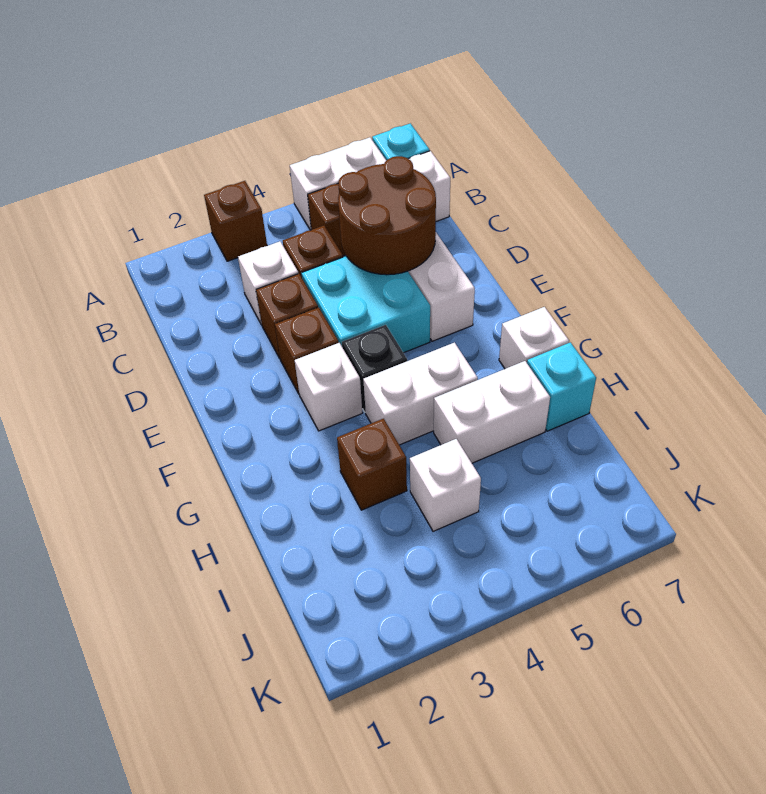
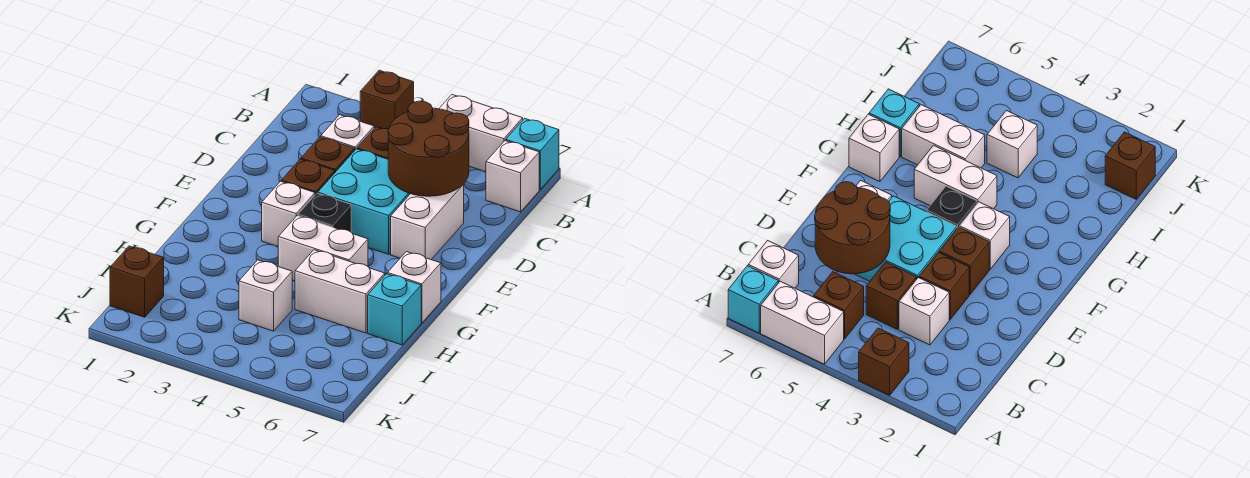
brown 1x1 brick [337,419,407,510] -> brown 1x1 brick moved to [110,246,164,317]

